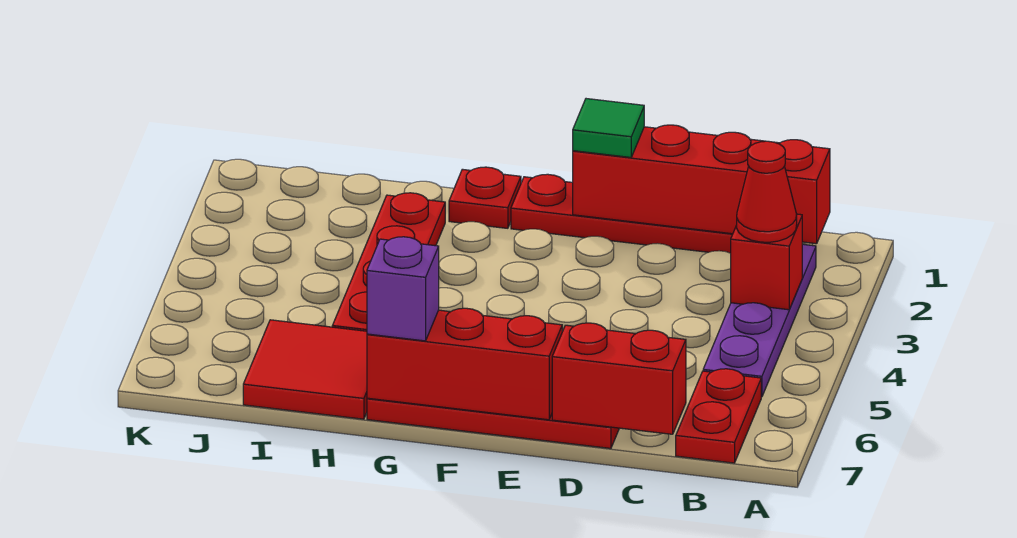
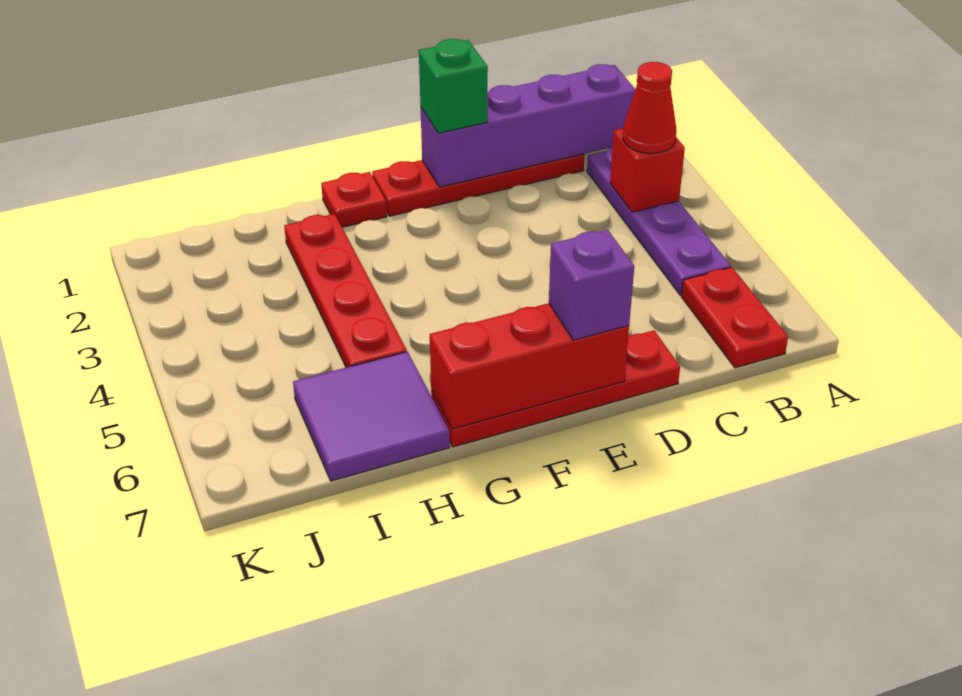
red 1x4 brick [573,125,830,244] -> purple 1x4 brick [421,64,635,187]
red 1x2 brick [552,323,686,434] -> none
green 1x1 tile [573,99,644,157] -> green 1x1 brick [419,39,488,133]
purple 1x1 brick [367,237,439,341] -> purple 1x1 brick moved to [549,230,634,340]
red 2x2 tile [243,320,367,419] -> purple 2x2 tile [293,352,450,481]

